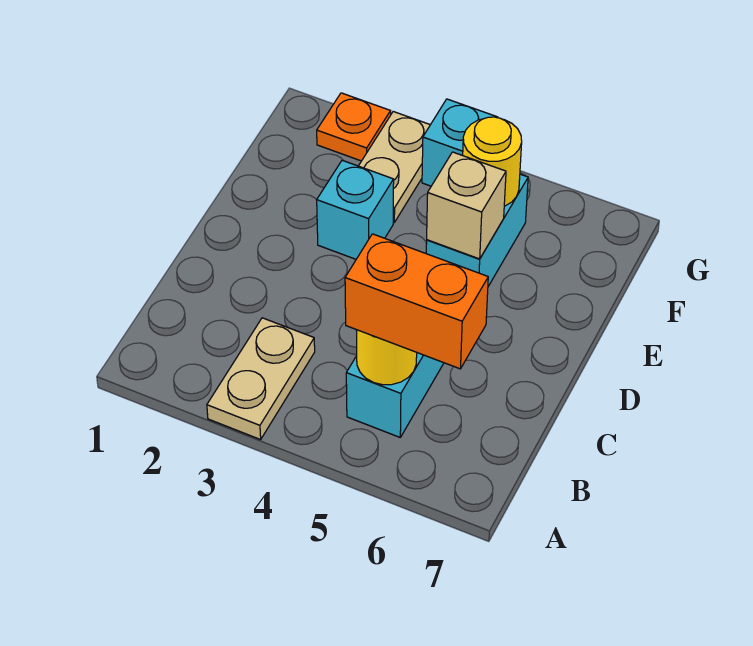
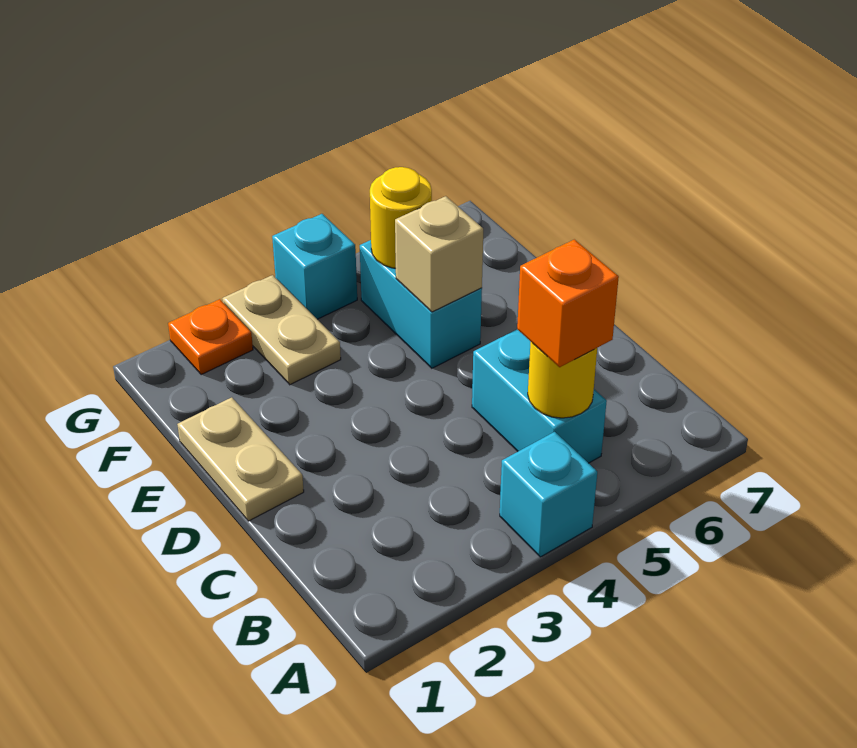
tan 1x2 plate [207,318,315,440] -> tan 1x2 plate moved to [177,397,304,521]
orange 1x2 brick [345,234,488,369] -> orange 1x1 brick [517,239,619,367]
cyan 1x1 brick [317,160,394,259] -> cyan 1x1 brick moved to [500,432,597,557]

